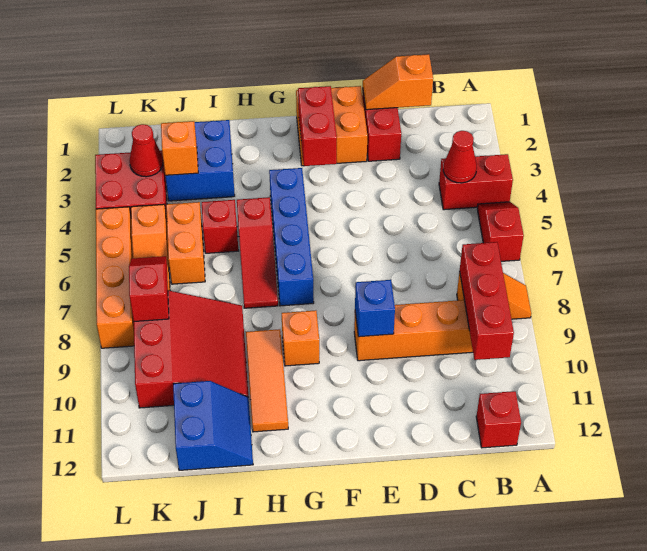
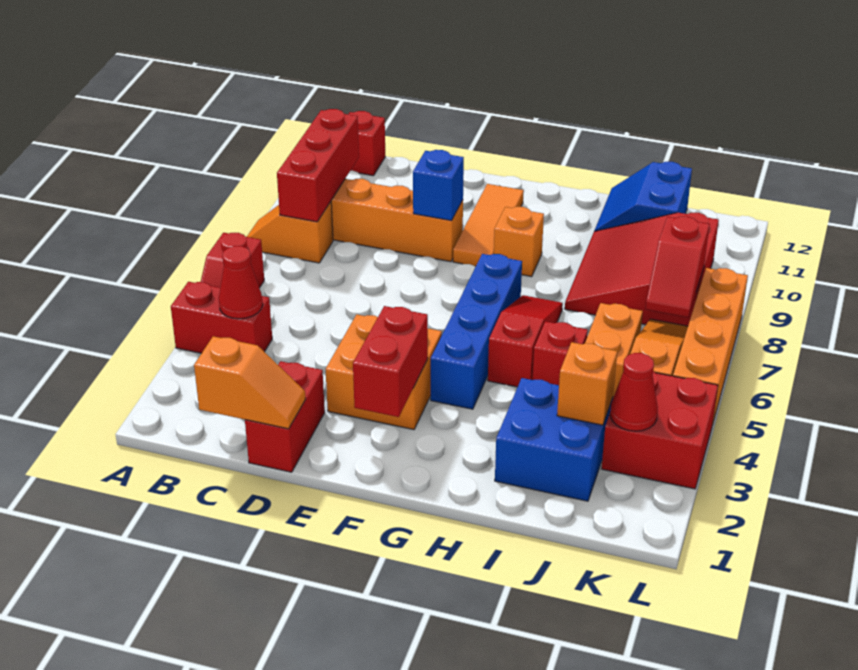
orange 2x2 brick [296,86,367,166] -> orange 2x2 brick moved to [326,314,442,430]
orange 1x3 tile [246,329,288,432] -> orange 1x3 tile moved to [453,184,524,266]

